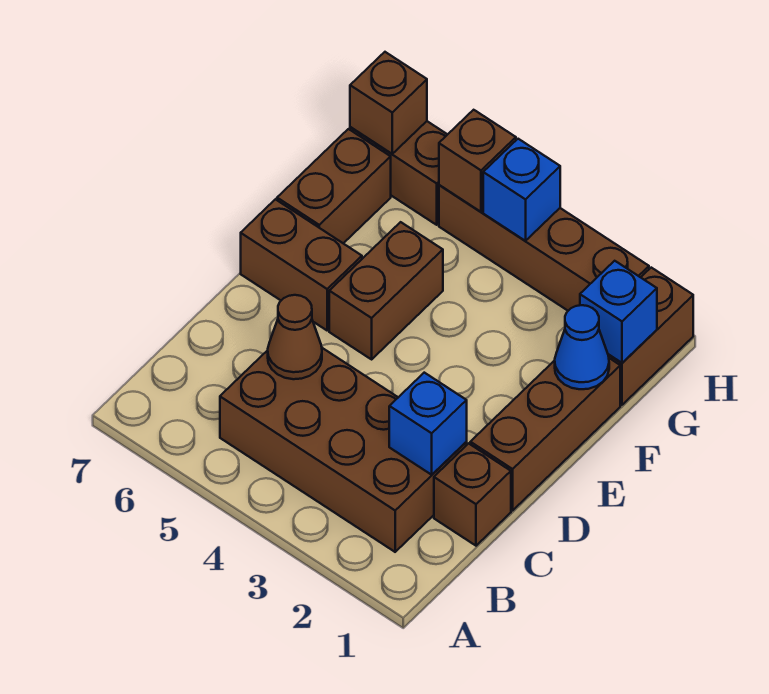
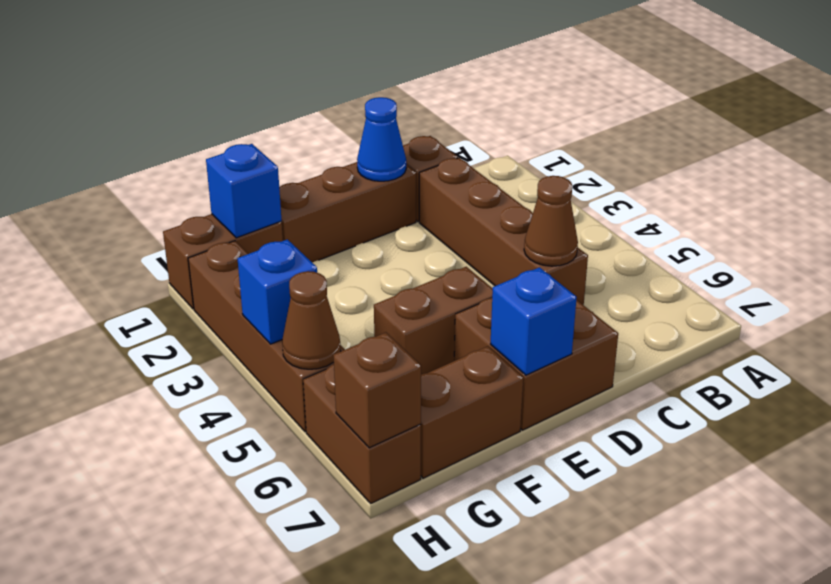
brown 2x4 brick [220,348,467,552] -> brown 1x4 brick [419,158,588,305]
blue 1x1 brick [389,373,467,475] -> blue 1x1 brick moved to [491,267,577,375]
brown 1x2 brick [241,199,362,330] -> brown 2x2 brick [454,298,618,430]
blue 1x1 cone [555,305,609,389] -> blue 1x1 cone moved to [357,97,406,181]
brown 1x1 brick [439,110,516,212] -> brown 1x1 cone [282,271,341,369]

